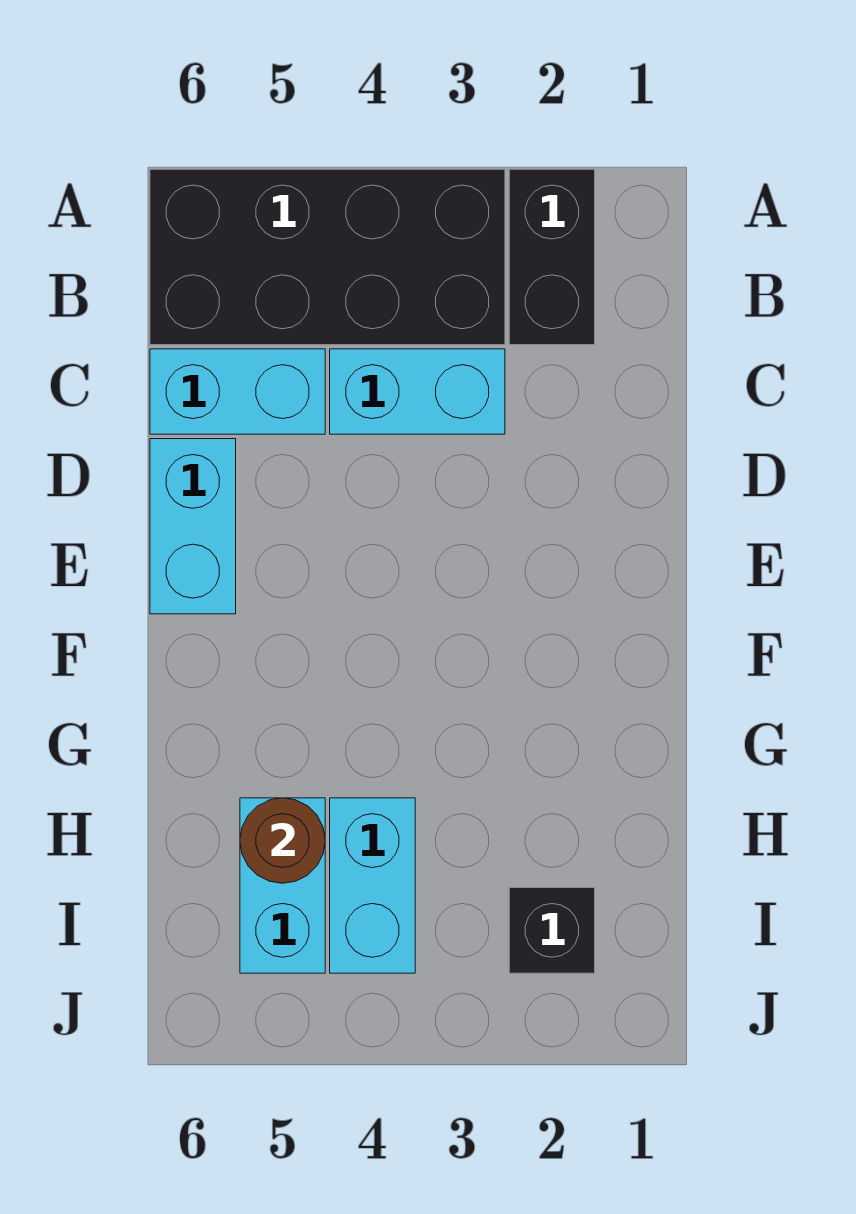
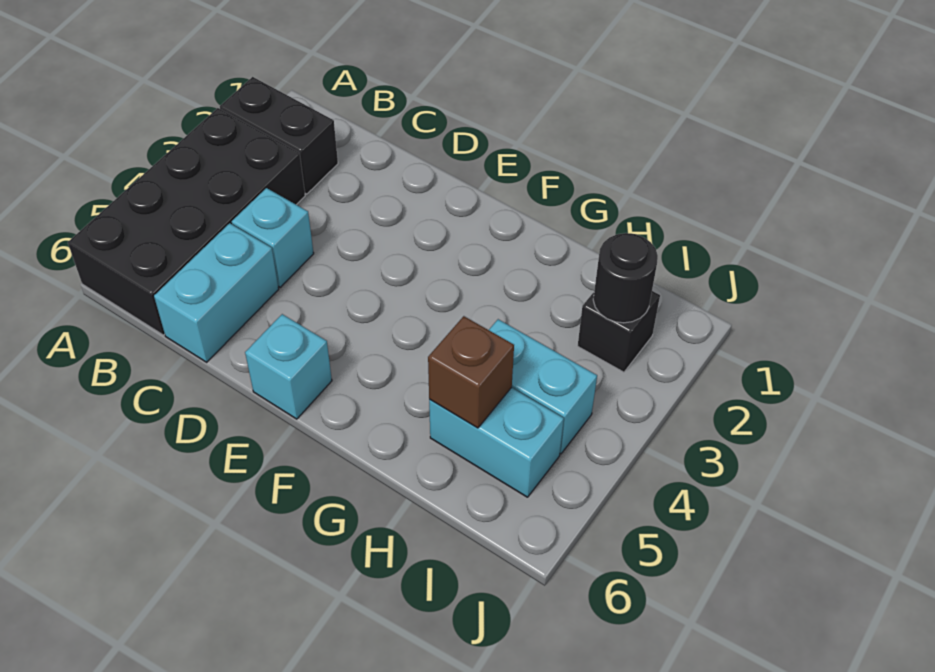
cyan 1x2 brick [330,349,505,434] -> cyan 1x1 brick [232,188,314,287]
cyan 1x2 brick [150,439,236,614] -> cyan 1x1 brick [245,314,332,419]
brown 1x1 round brick [240,798,325,883] -> brown 1x1 brick [428,316,514,428]
none -> black 1x1 round brick [593,233,658,323]

